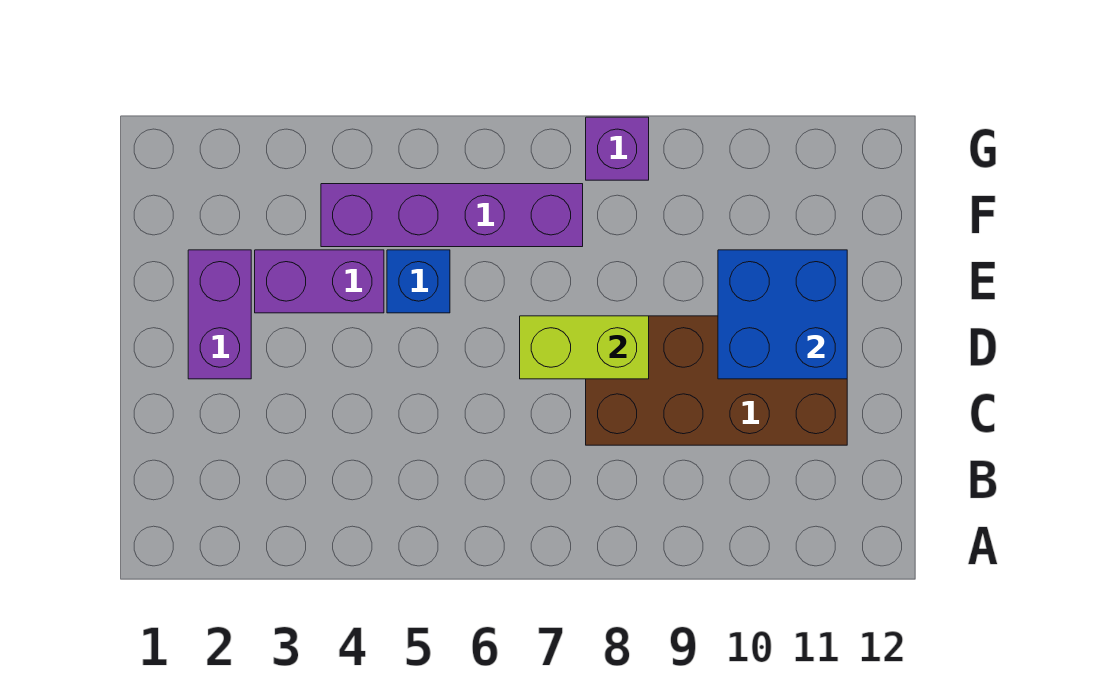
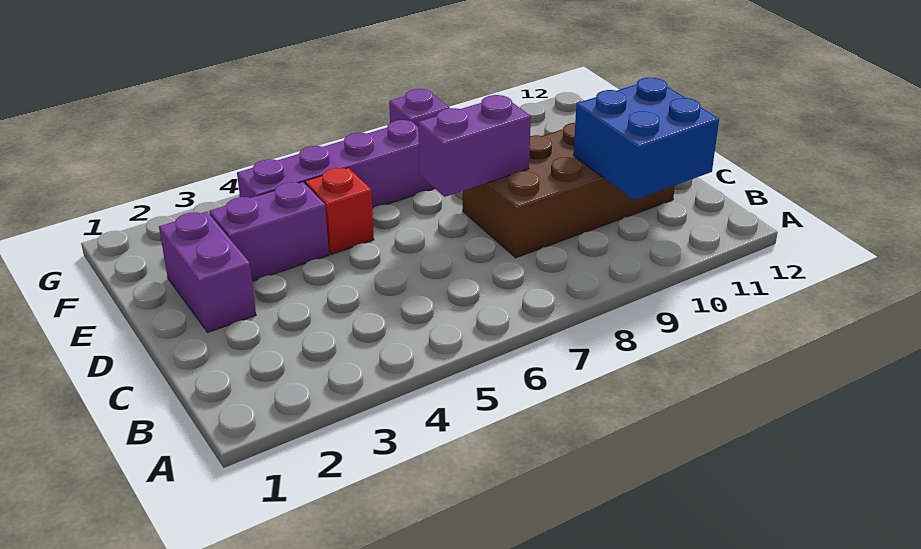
lime 1x2 brick [520,316,649,379] -> purple 1x2 brick [418,95,531,197]
blue 2x2 brick [718,250,847,379] -> blue 2x2 brick moved to [573,78,719,200]
blue 1x1 brick [387,250,450,313] -> red 1x1 brick [305,168,374,255]

